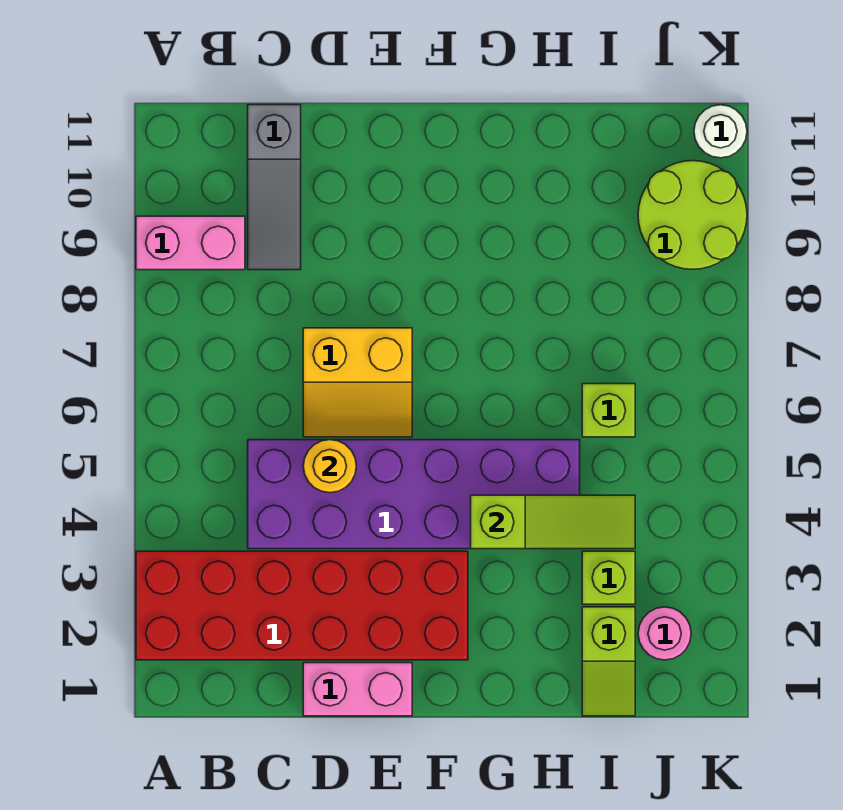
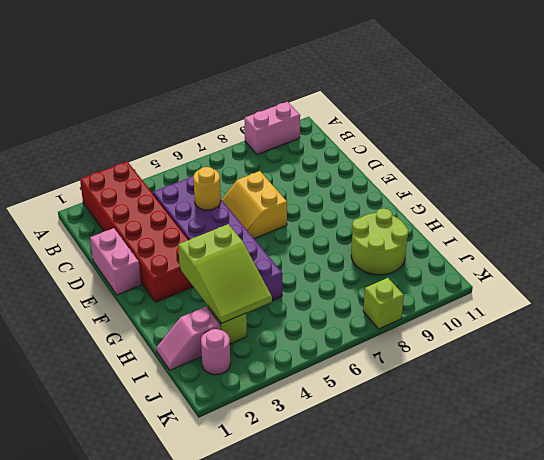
pink 1x2 brick [136,216,245,270] -> pink 1x2 brick turned to [244,102,300,155]
grey 1x3 slope [248,105,301,270] -> none
lime 1x3 slope [471,495,635,549] -> lime 2x3 slope [178,224,272,324]
lime 1x2 slope [582,607,635,716] -> pink 1x2 slope [156,306,220,370]
lime 1x1 brick [582,384,635,437] -> lime 1x1 brick moved to [363,278,404,329]
lime 2x2 round brick [638,161,747,269] -> lime 2x2 round brick moved to [351,208,408,275]
white 1x1 round brick [694,105,747,158] -> none

